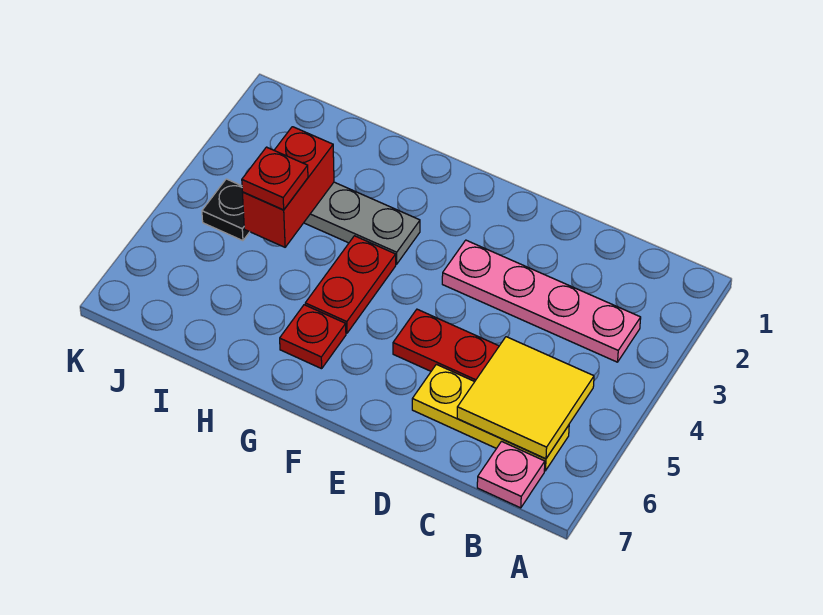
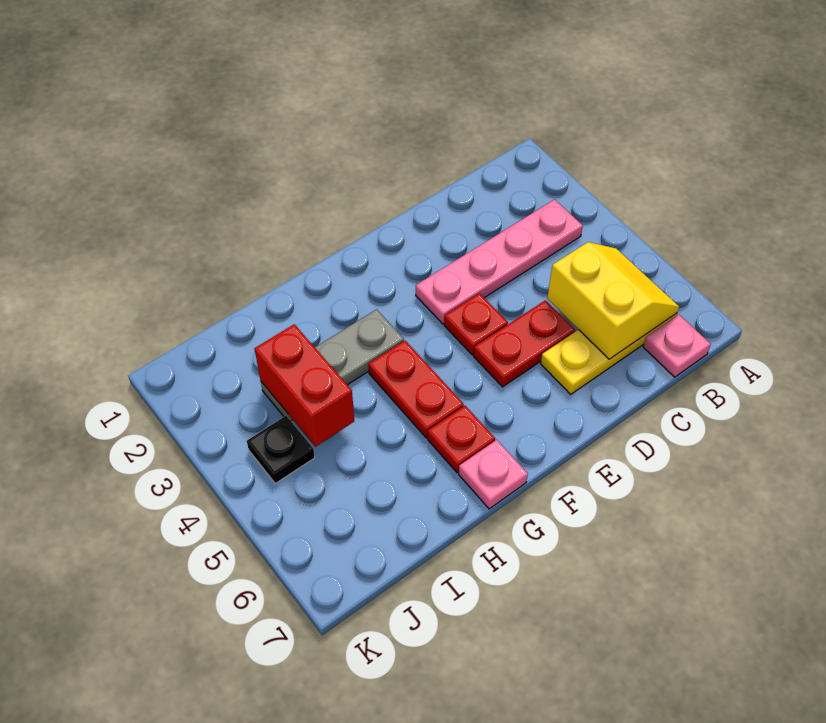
yellow 2x2 tile [457,337,594,459] -> yellow 2x2 slope [547,242,679,359]
none -> pink 1x1 plate [459,440,528,509]
red 1x1 plate [242,147,308,210] -> red 1x1 plate moved to [444,293,508,355]

